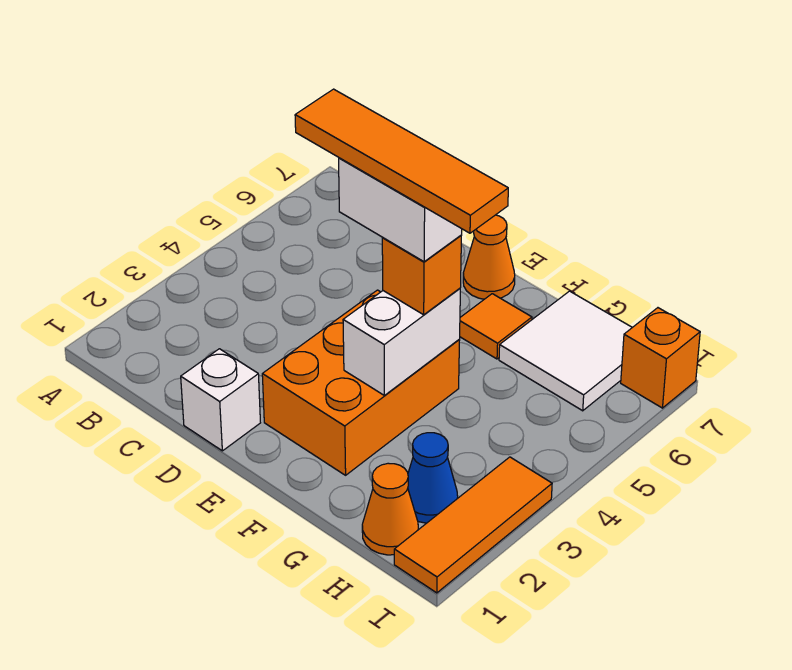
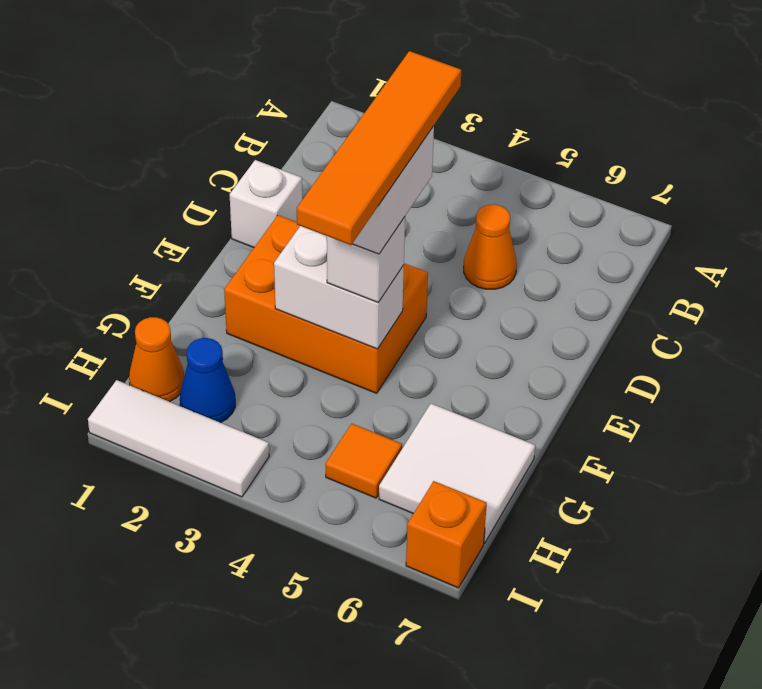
orange 1x1 cone [463,215,515,299] -> orange 1x1 cone moved to [464,204,517,289]
orange 1x1 brick [382,236,461,315] -> white 1x1 brick [327,217,405,302]
orange 1x1 tile [460,294,532,359] -> orange 1x1 tile moved to [325,424,402,498]
orange 1x3 tile [394,457,552,593] -> white 1x3 tile [88,380,269,497]

